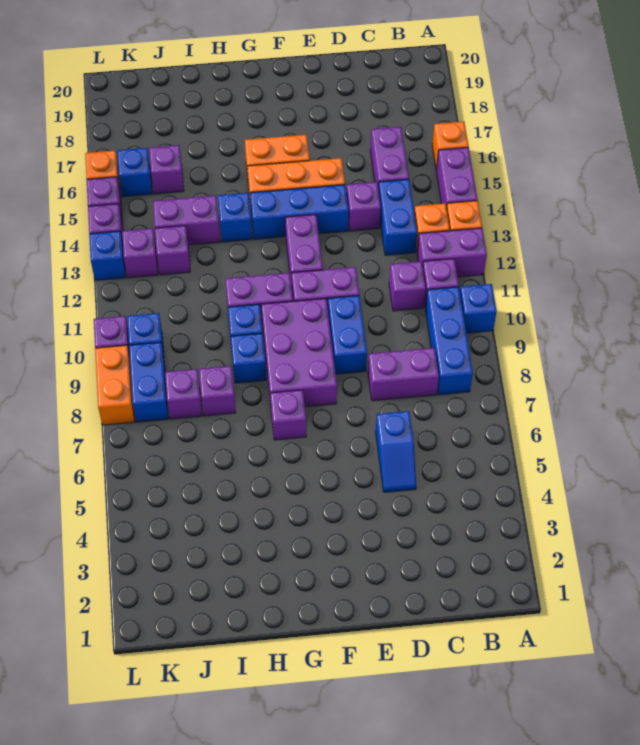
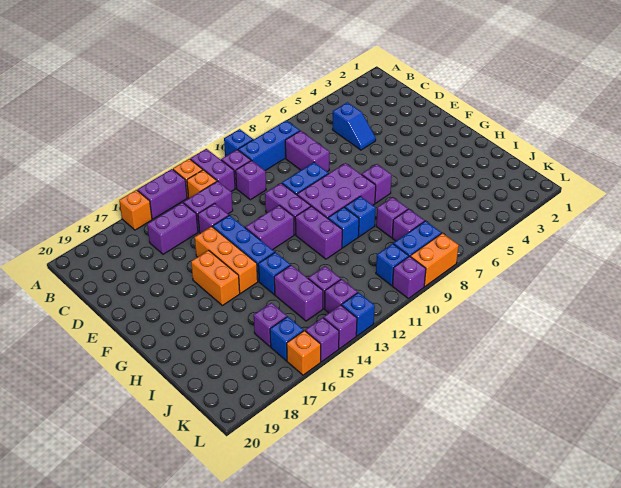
blue 1x2 brick [378,179,417,255] -> purple 1x2 brick [183,181,233,232]
blue 1x2 slope [376,411,416,492] -> blue 1x2 slope turned to [332,102,376,150]

